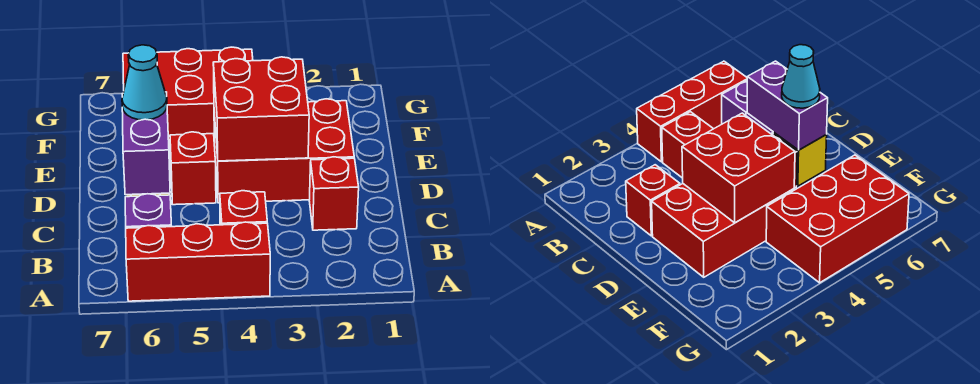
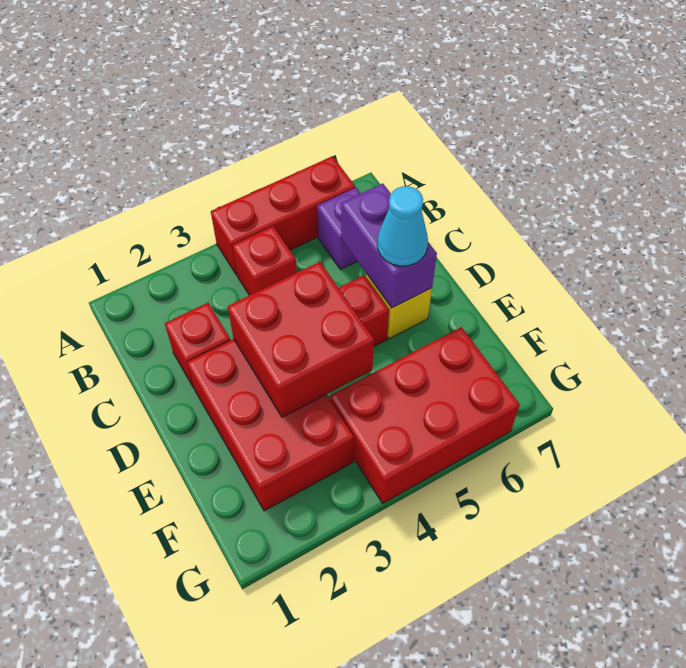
red 2x3 brick [214,99,354,203] -> red 2x3 brick turned to [187,339,354,511]

